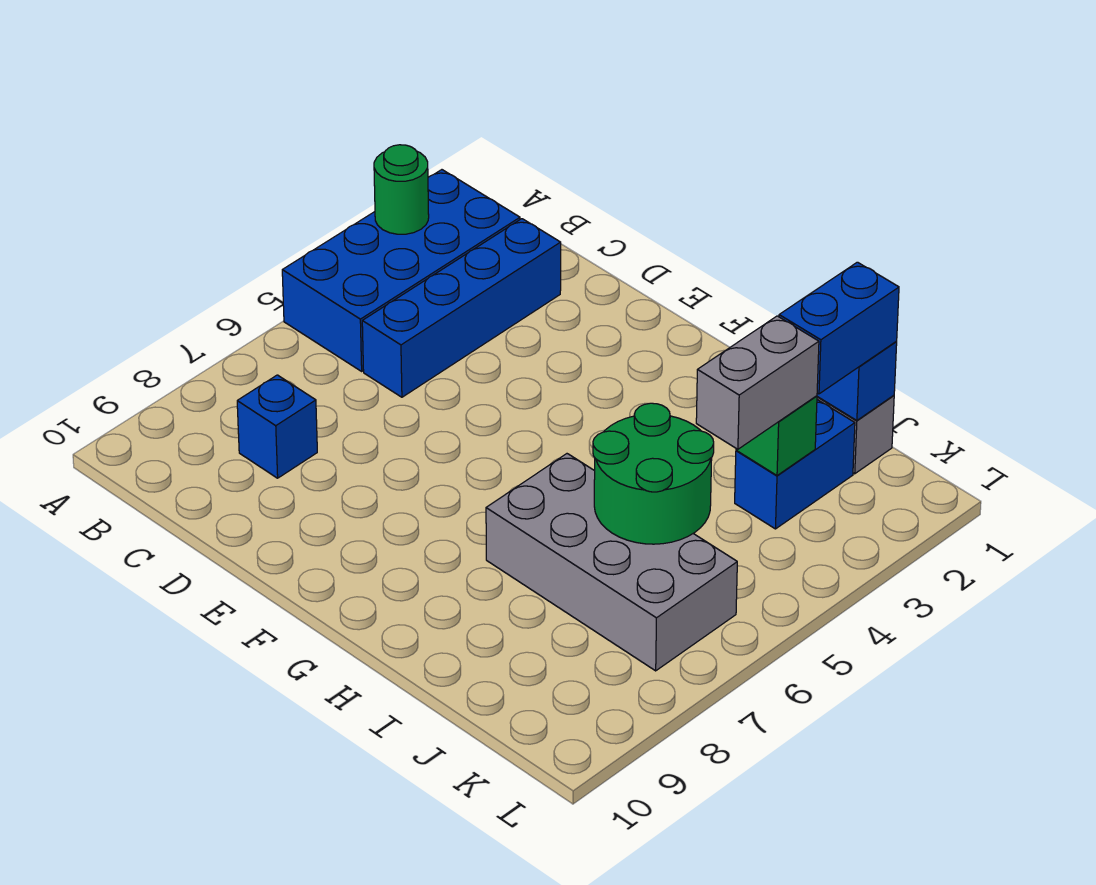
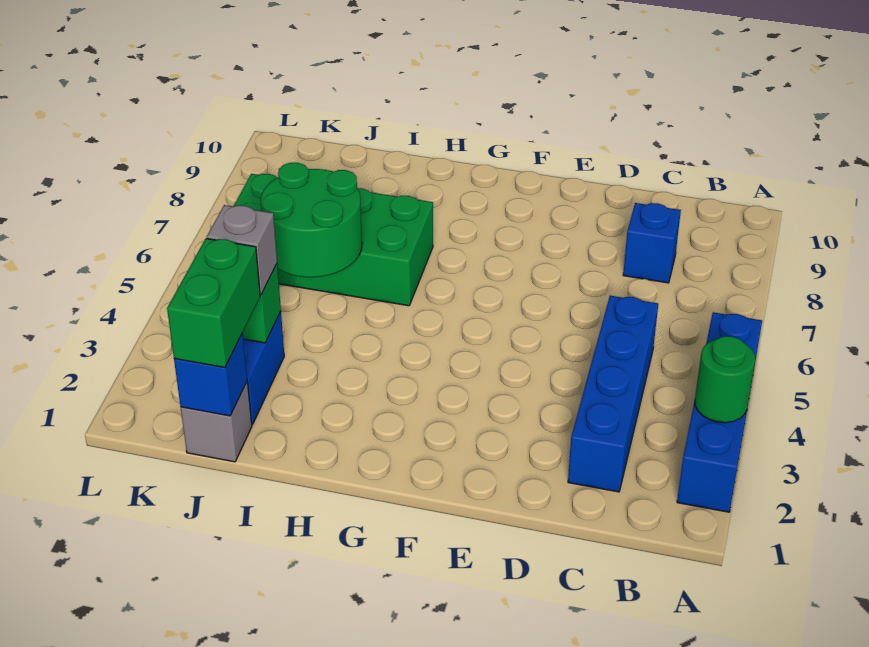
blue 2x4 brick [282,170,520,371] -> blue 1x4 brick [677,312,762,512]
grey 2x4 brick [486,454,737,671] -> green 2x4 brick [233,174,433,306]
blue 1x2 brick [779,262,899,394] -> green 1x2 brick [167,238,260,368]
grey 1x2 brick [696,316,819,449] -> grey 1x1 brick [207,205,277,295]

